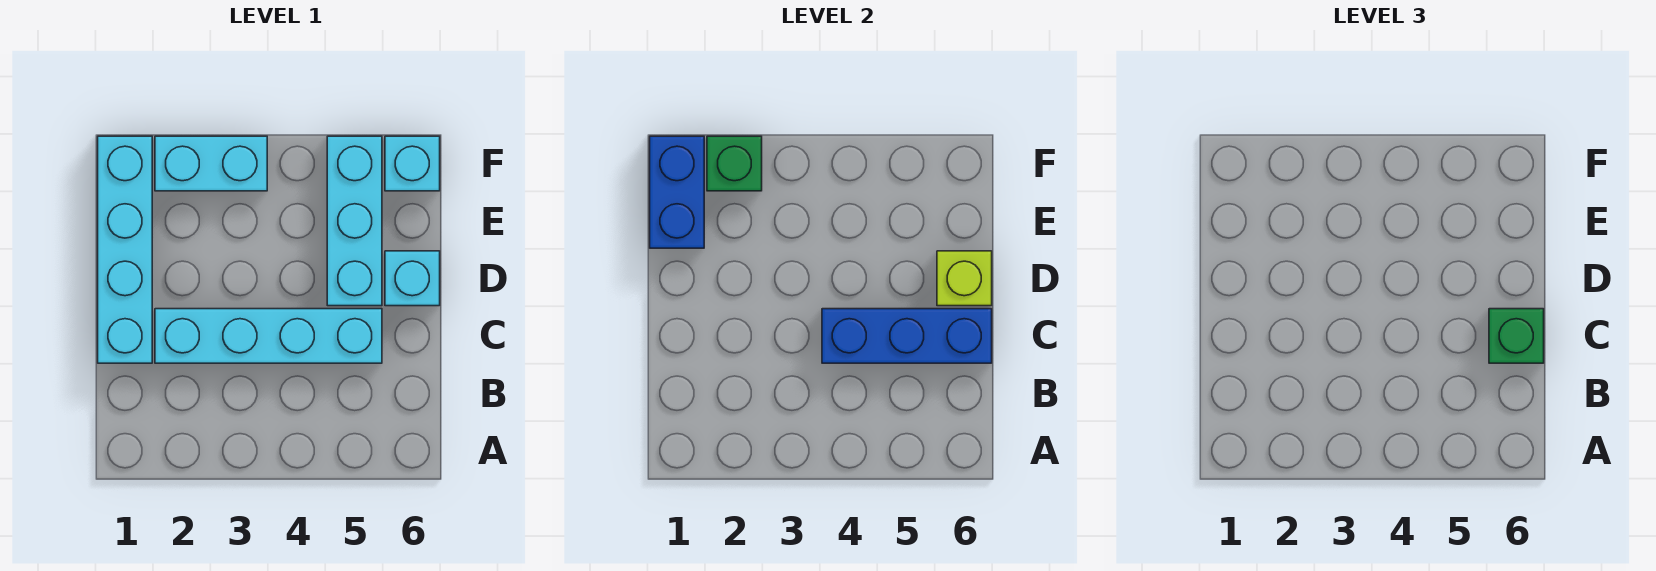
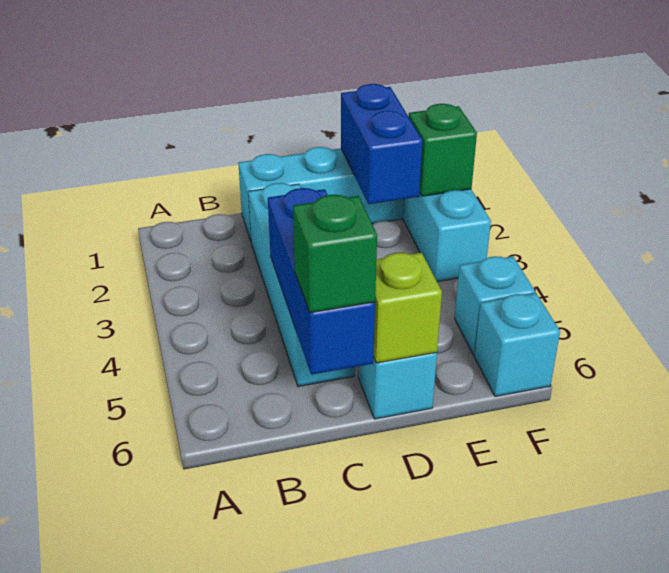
cyan 1x3 brick [327,136,382,306] -> cyan 1x1 brick [455,256,535,355]
blue 1x2 brick [650,136,704,248] -> blue 1x2 brick turned to [341,84,423,204]

